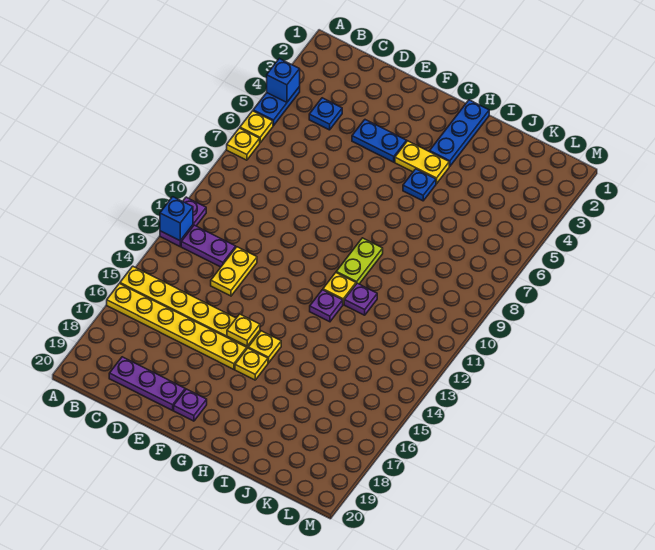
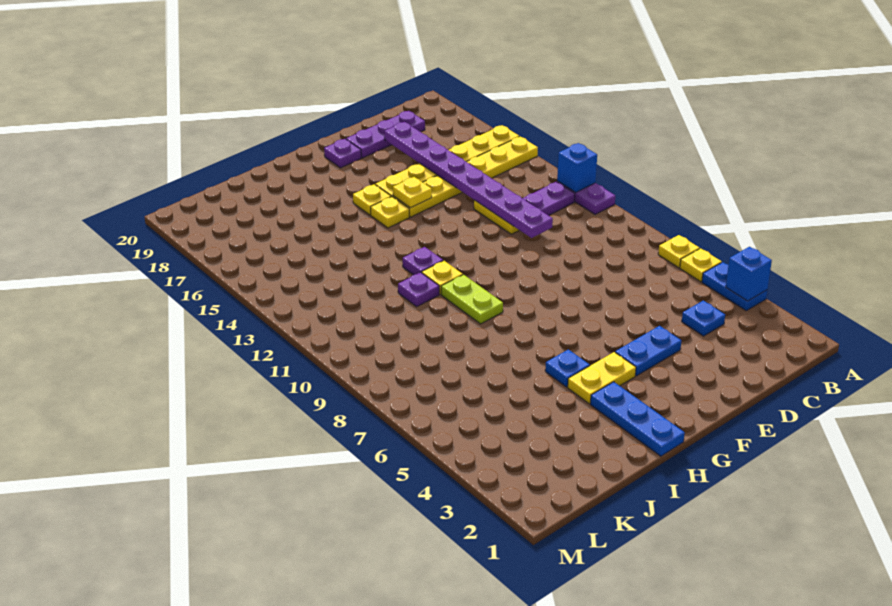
none -> purple 1x8 plate [384,122,553,238]

